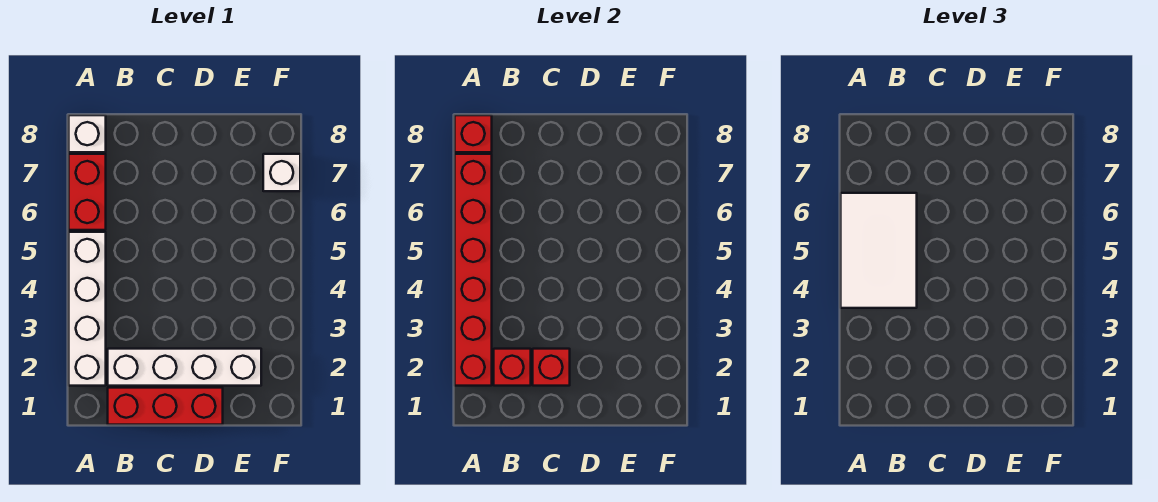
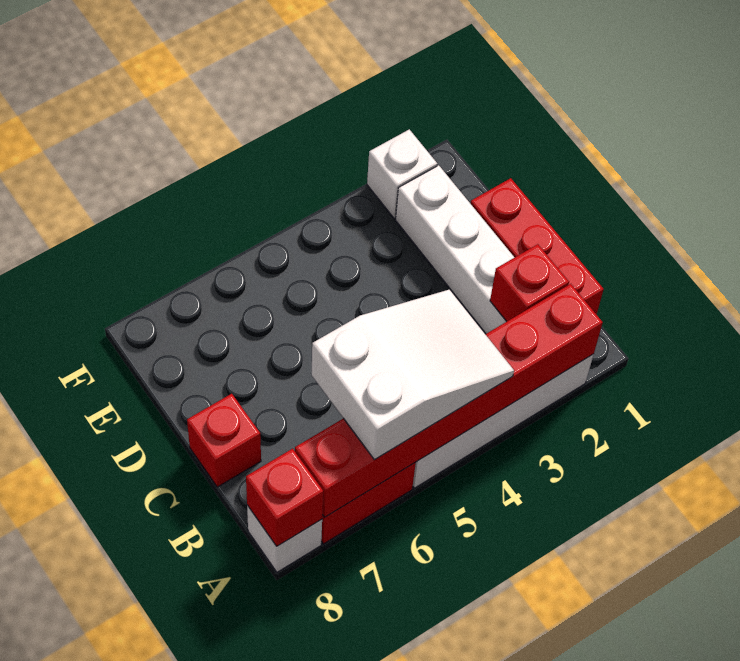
white 2x3 tile [841,193,917,308] -> white 2x3 slope [312,290,514,460]
red 1x1 brick [533,349,570,386] -> red 1x1 brick moved to [187,394,261,487]
white 1x1 brick [263,154,300,191] -> white 1x1 brick moved to [367,129,437,219]

